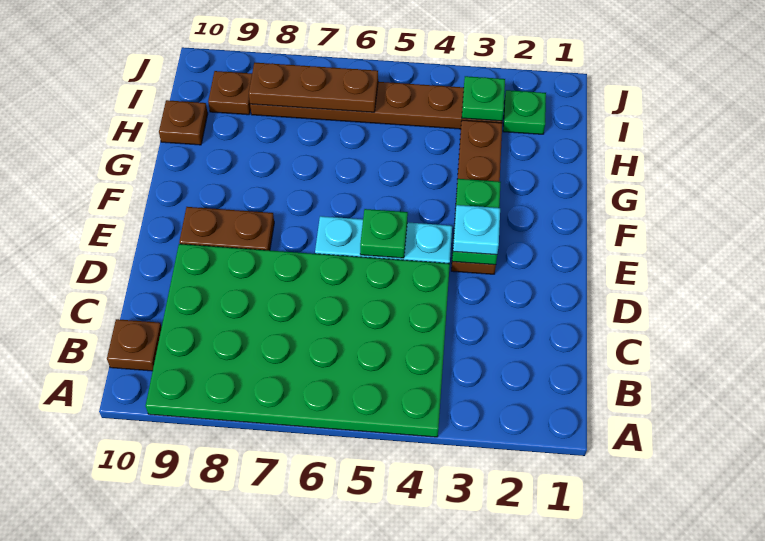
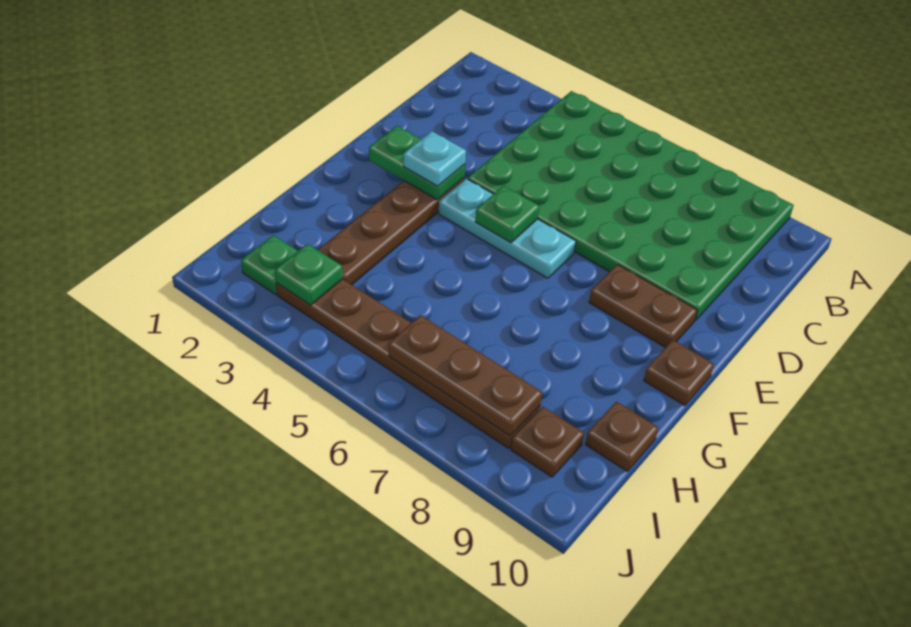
brown 1x1 plate [107,319,162,371] -> brown 1x1 plate moved to [644,340,714,406]
green 1x2 plate [452,179,501,265] -> green 1x2 plate turned to [369,126,465,200]

